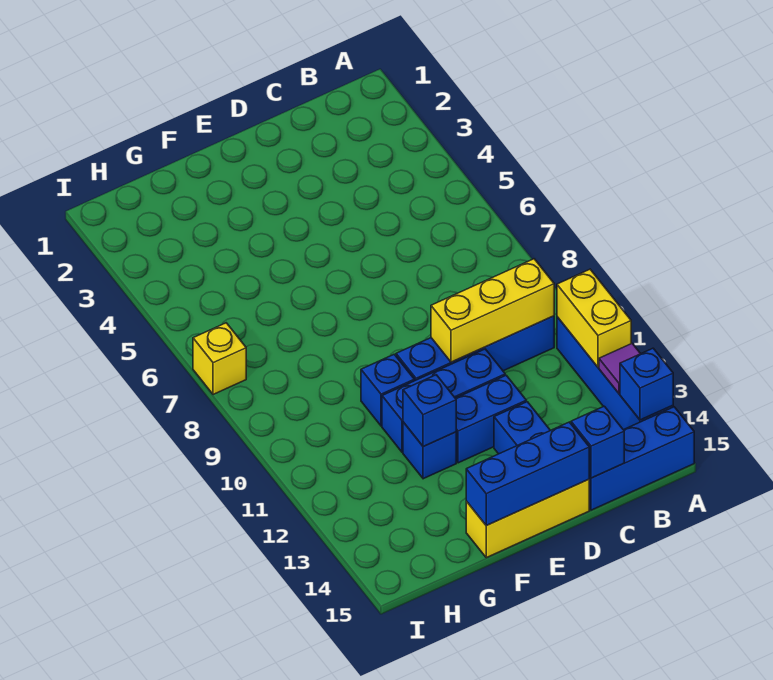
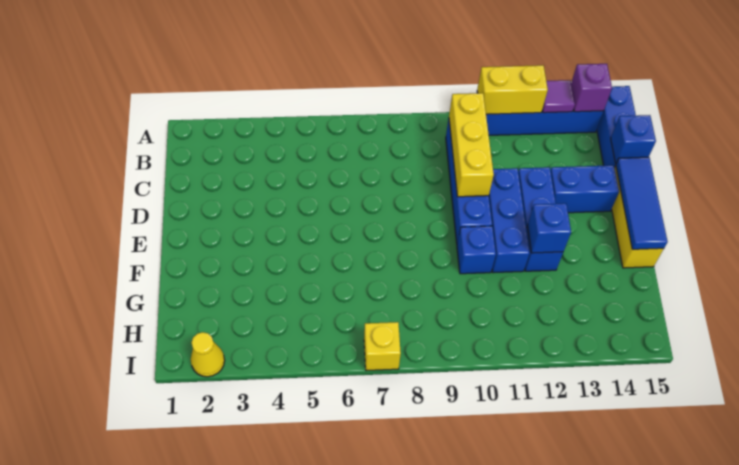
blue 1x1 brick [620,348,673,420] -> purple 1x1 brick [571,64,612,112]
blue 1x3 brick [466,422,590,526] -> blue 1x3 tile [616,157,668,249]
none -> yellow 1x1 cone [191,332,225,377]

